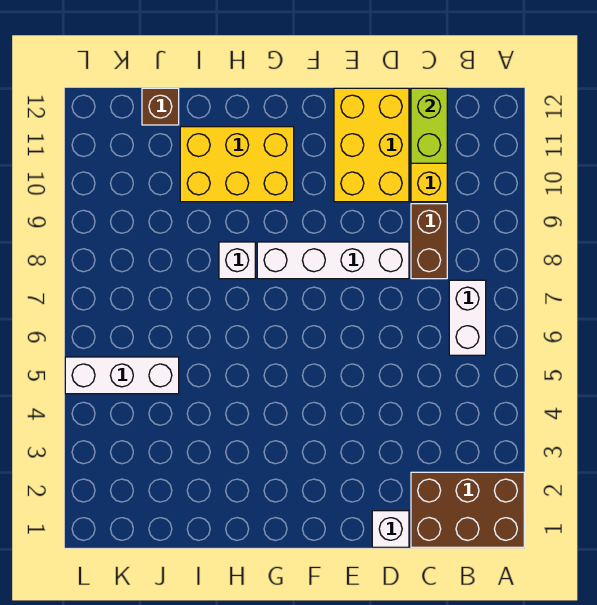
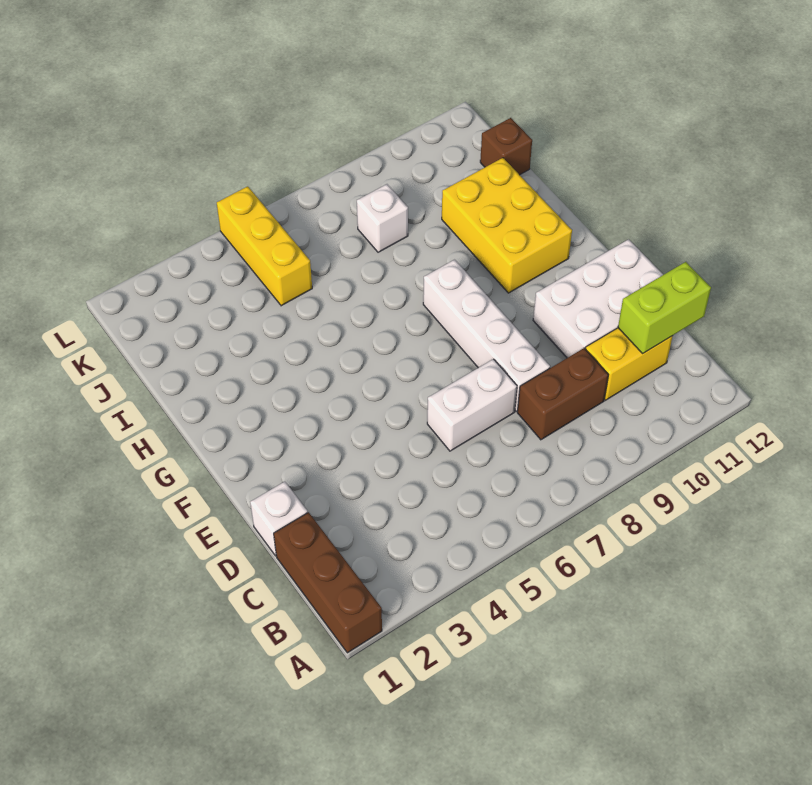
brown 2x3 brick [411,472,524,547] -> brown 1x3 brick [274,512,382,653]
white 1x2 brick [449,280,486,355] -> white 1x2 brick moved to [427,359,517,451]
yellow 2x3 brick [334,88,409,202] -> white 2x3 brick [533,239,663,358]
white 1x1 brick [219,242,255,279] -> white 1x1 brick moved to [357,184,408,252]
white 1x3 brick [65,357,179,394] -> yellow 1x3 brick [217,186,312,306]

